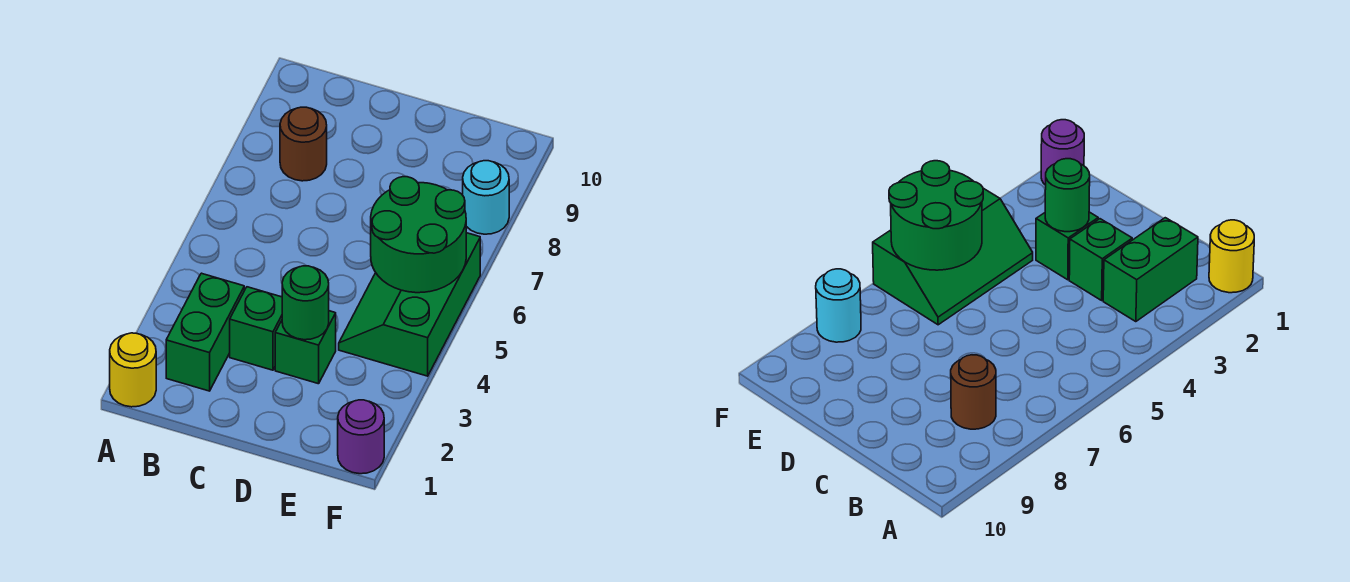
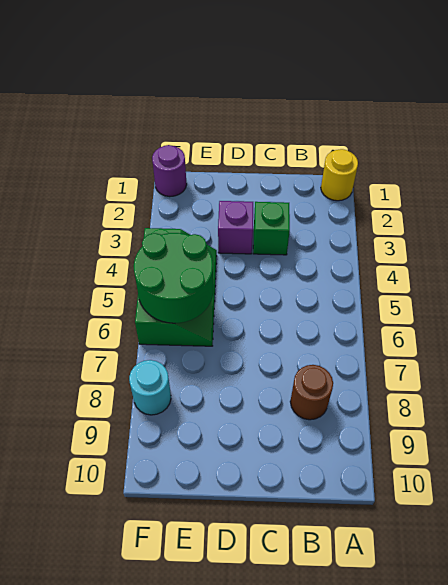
green 1x2 brick [166,273,244,391] -> none
green 1x1 brick [275,311,336,384] -> purple 1x1 brick [218,201,253,254]
green 1x1 round brick [282,266,329,340] -> none

